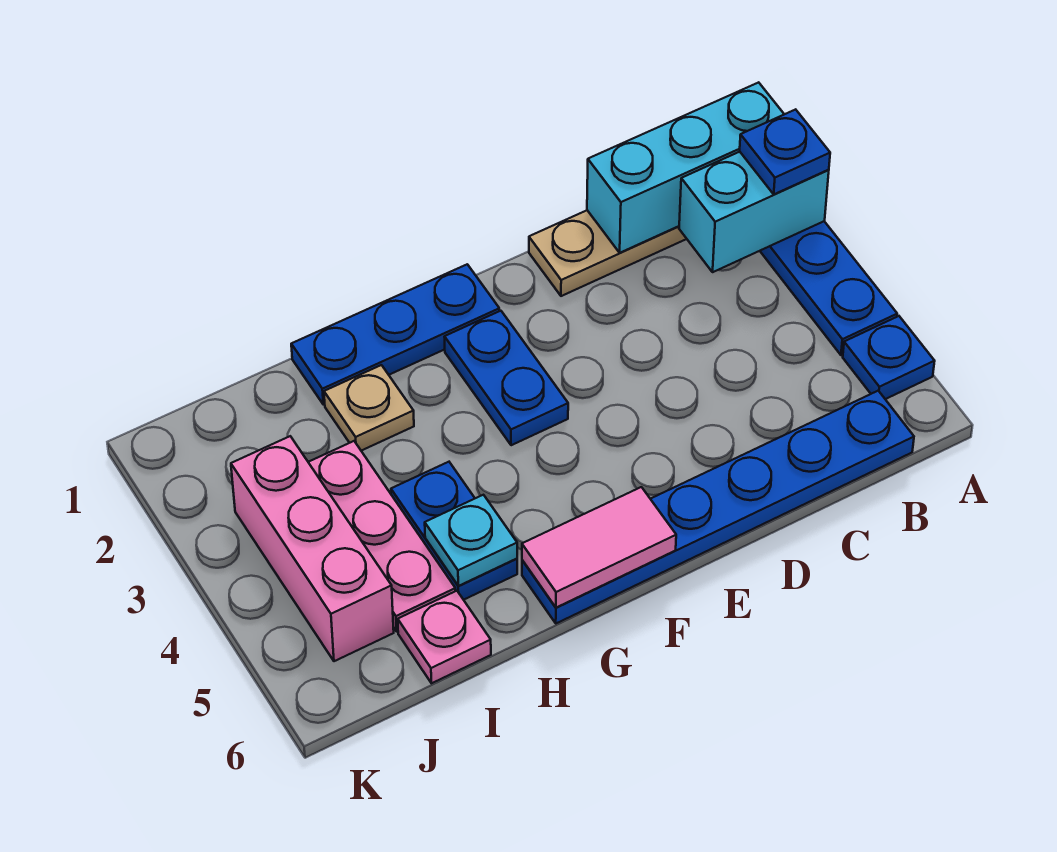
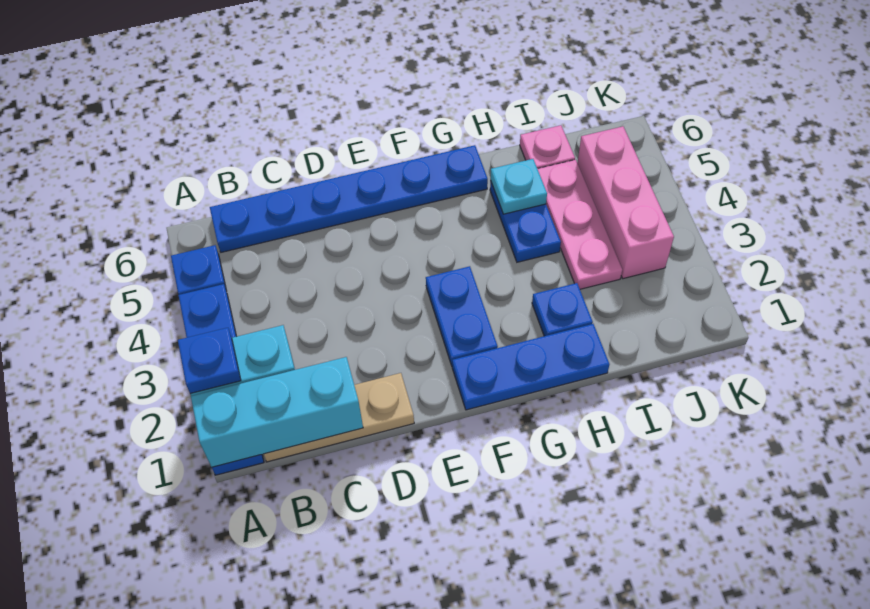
pink 1x2 tile [522,487,676,608] -> none
tan 1x1 plate [324,365,414,451] -> blue 1x1 plate [532,283,593,336]

